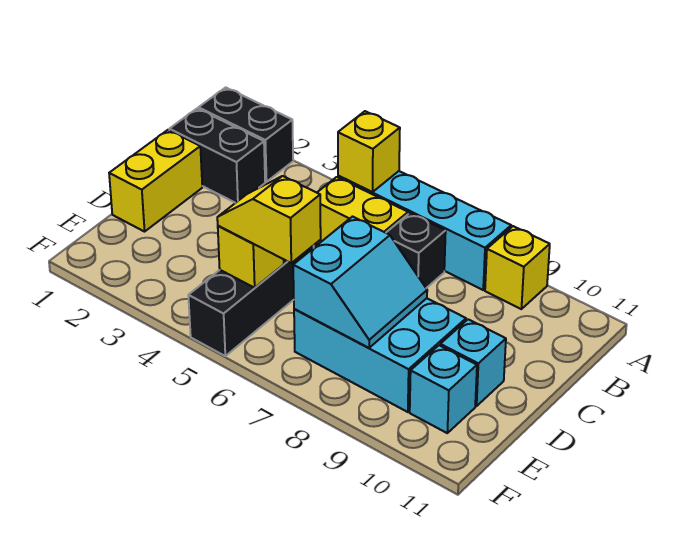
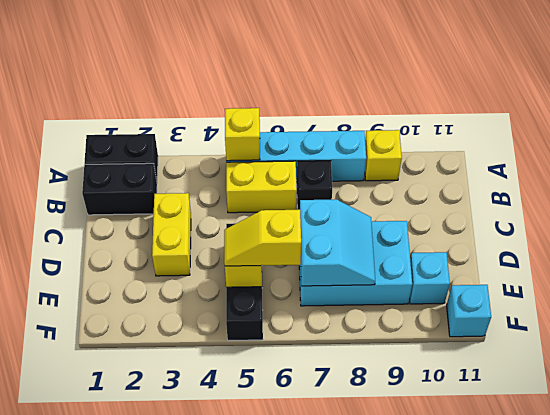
yellow 1x2 brick [109,130,202,232] -> yellow 1x2 brick moved to [152,193,191,276]
cyan 1x1 brick [440,319,506,406] -> cyan 1x1 brick moved to [447,285,491,337]

